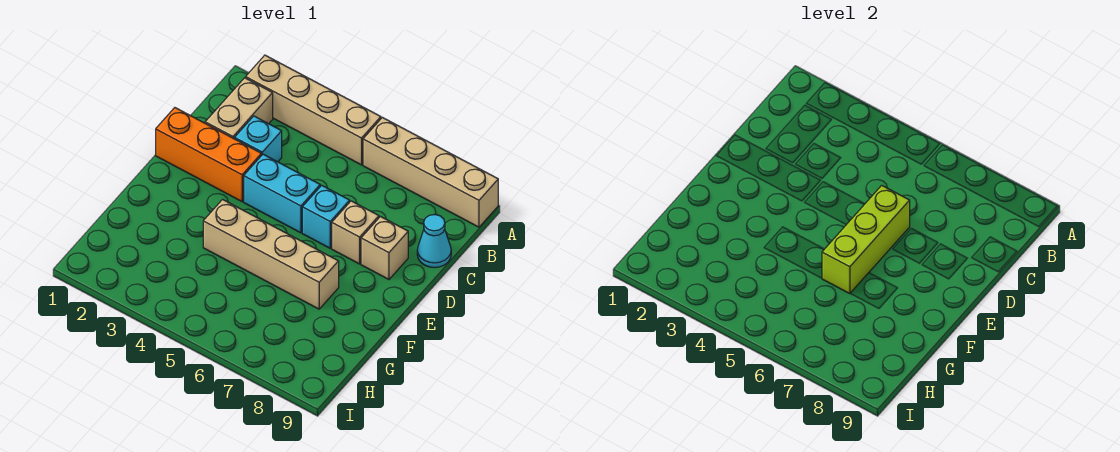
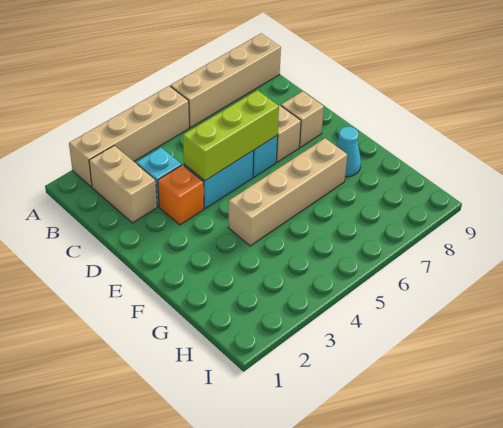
cyan 1x1 cone [417,214,451,268] -> cyan 1x1 cone moved to [336,127,361,177]
orange 1x3 brick [156,108,261,202] -> orange 1x1 brick [158,165,204,225]
lime 1x3 brick [822,185,910,294] -> lime 1x3 brick turned to [183,90,279,181]

